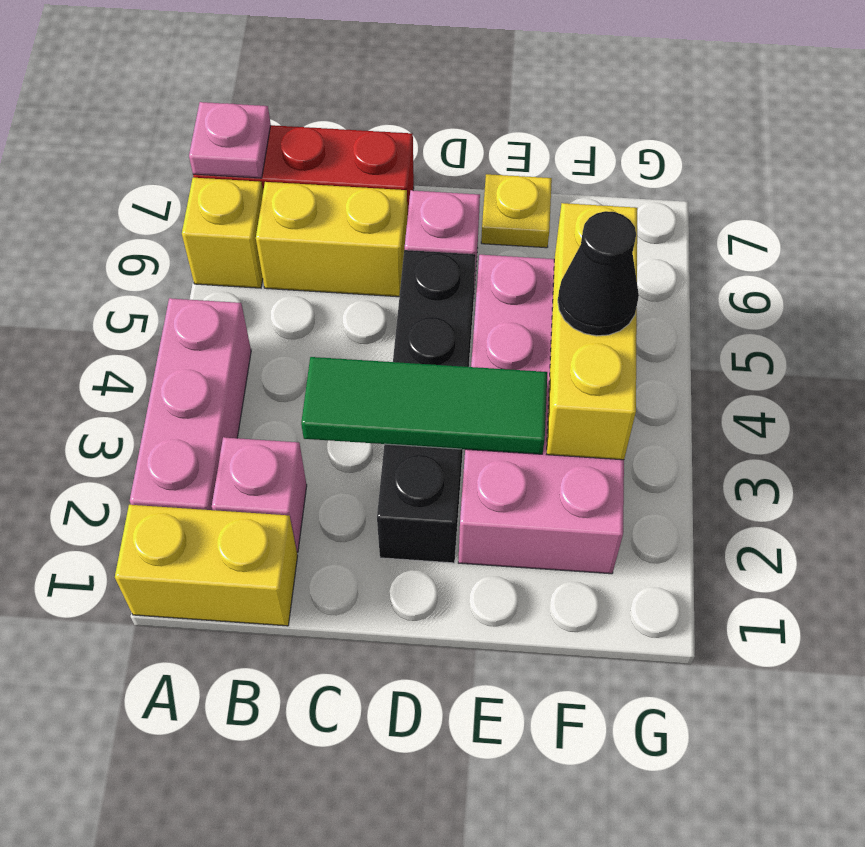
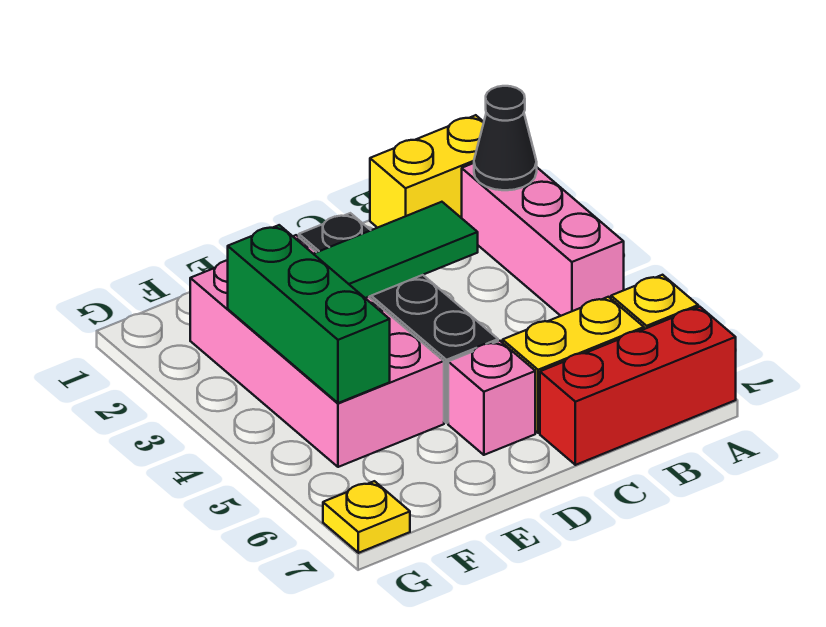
pink 1x1 plate [189,102,271,178] -> none
pink 1x1 brick [212,437,307,552] -> none
yellow 1x1 plate [481,174,552,248] -> yellow 1x1 plate moved to [323,481,410,553]
yellow 1x3 brick [547,203,637,460] -> green 1x3 brick [228,225,390,403]
black 1x1 cone [558,211,639,336] -> black 1x1 cone moved to [474,86,537,190]

